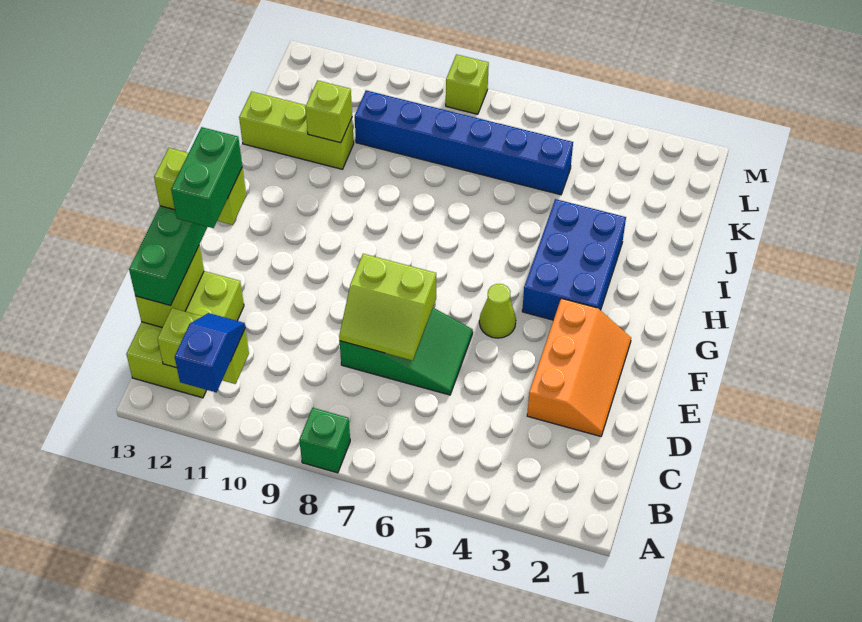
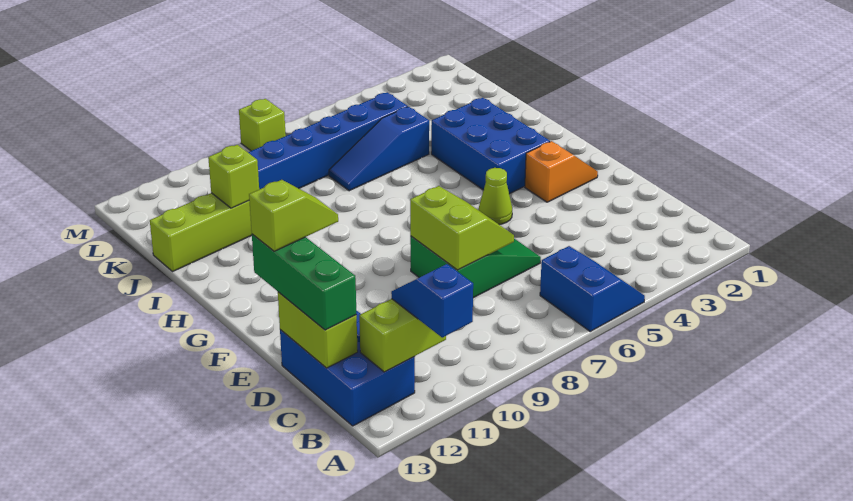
none -> blue 2x2 slope [540,246,645,331]
green 1x1 brick [299,408,350,473] -> none
lime 2x3 brick [126,271,244,398] -> blue 2x3 brick [280,310,415,426]
orange 2x3 slope [527,298,631,436] -> orange 1x2 slope [525,141,598,202]
lime 2x2 slope [339,254,436,360] -> lime 2x2 slope turned to [410,186,514,270]
green 1x2 brick [171,127,242,228] -> none
lime 1x2 brick [154,148,246,225] -> lime 1x2 slope [249,180,338,251]
none -> blue 1x3 slope [329,107,429,191]

